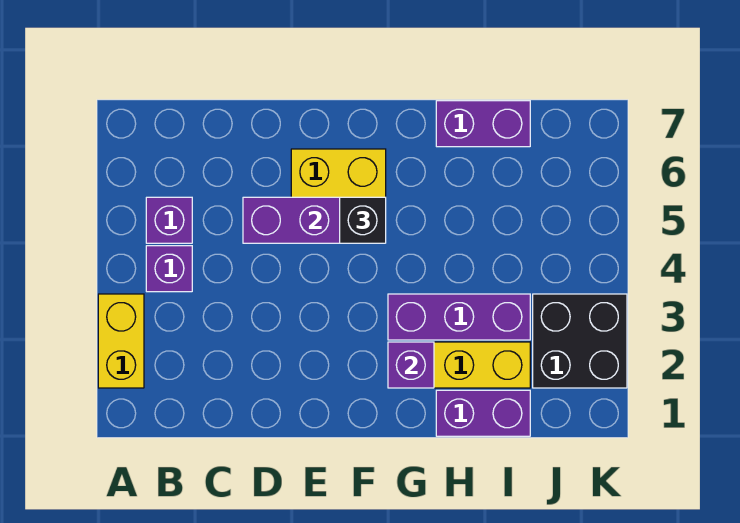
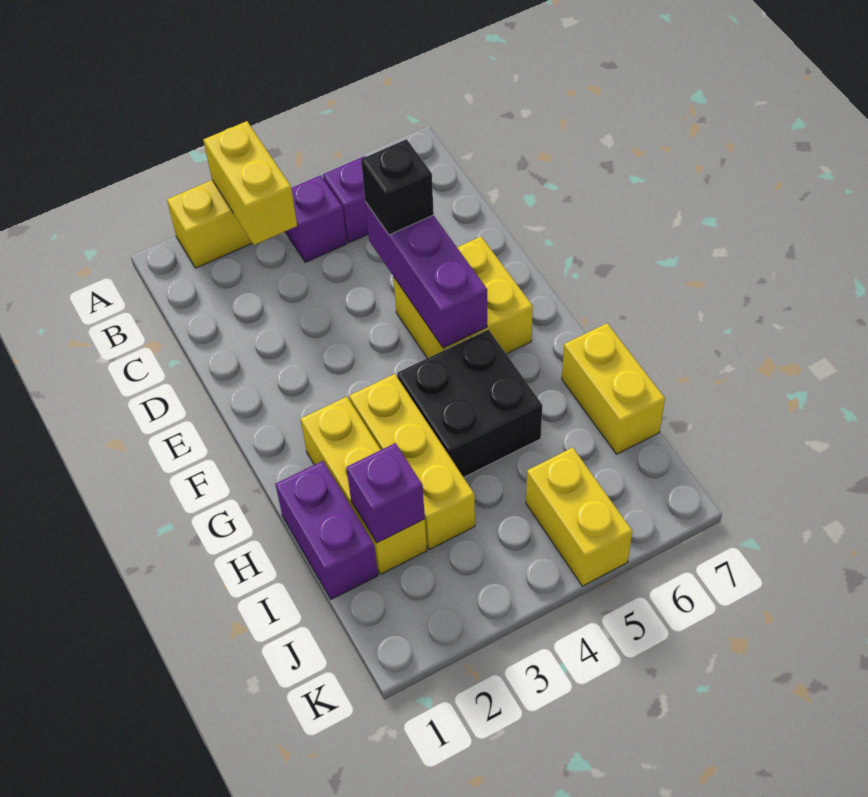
none -> yellow 1x2 brick [203,121,297,245]
black 1x1 brick [340,197,386,243] -> black 1x1 brick moved to [361,139,434,235]
purple 1x1 brick [388,342,434,388] -> purple 1x1 brick moved to [346,443,425,543]
purple 1x3 brick [388,294,530,340] -> yellow 1x3 brick [349,374,475,549]
purple 1x2 brick [436,101,530,147] -> yellow 1x2 brick [562,323,665,454]
black 2x2 brick [533,294,627,388] -> black 2x2 brick moved to [397,329,542,477]
none -> yellow 1x2 brick [526,448,633,586]

